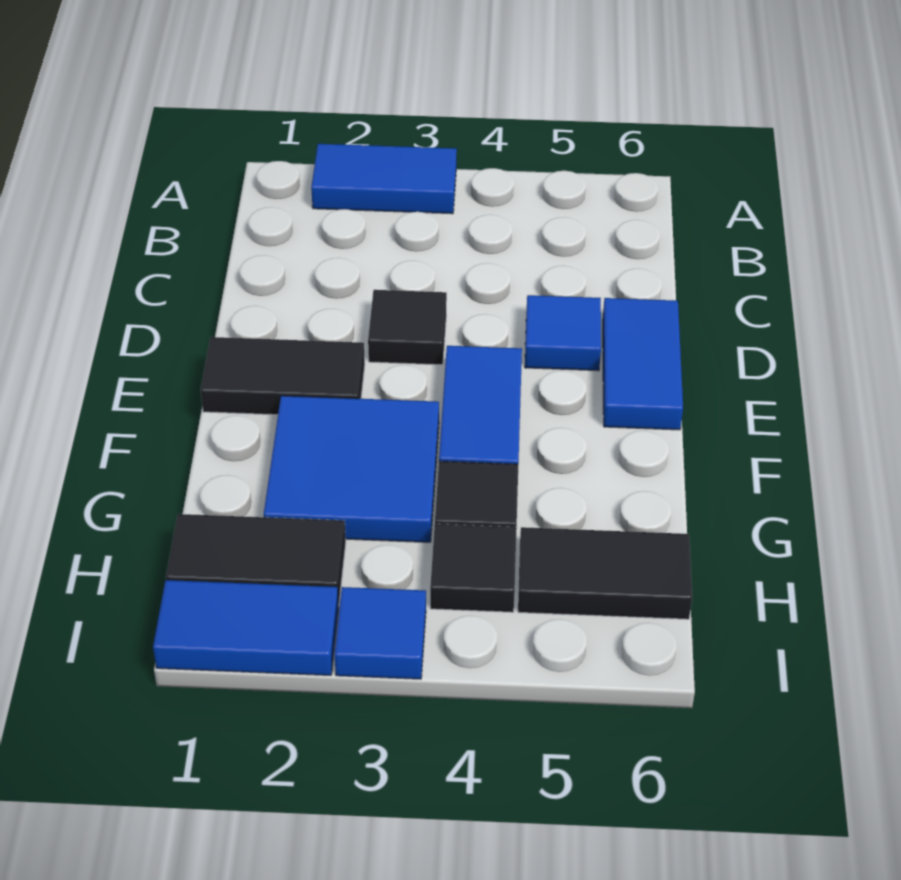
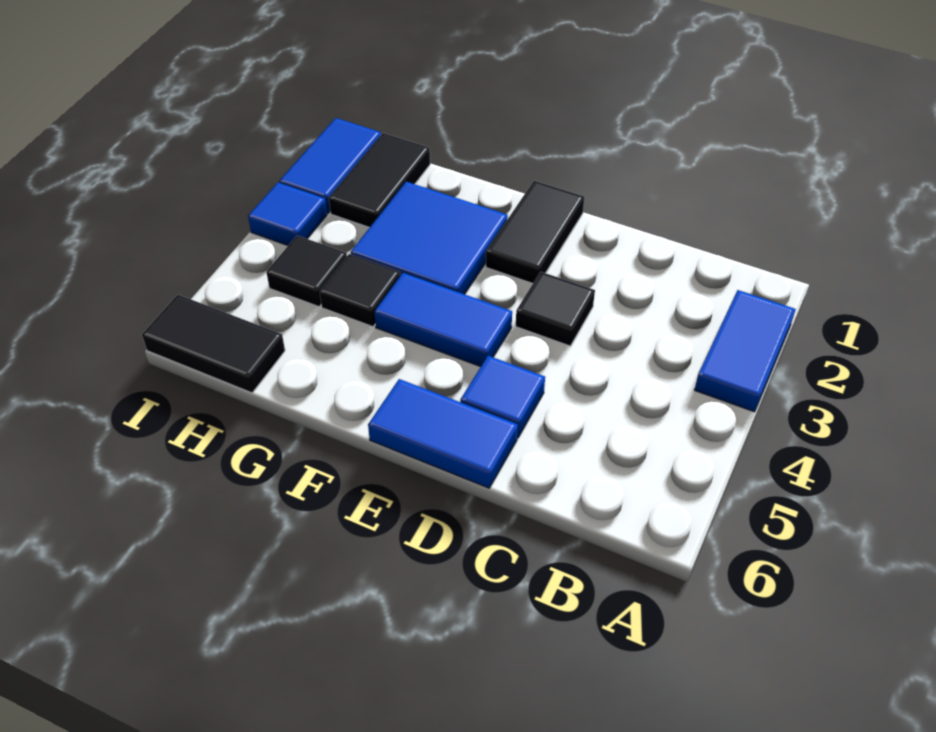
black 1x2 tile [518,527,692,619] -> black 1x2 tile turned to [142,294,285,393]

